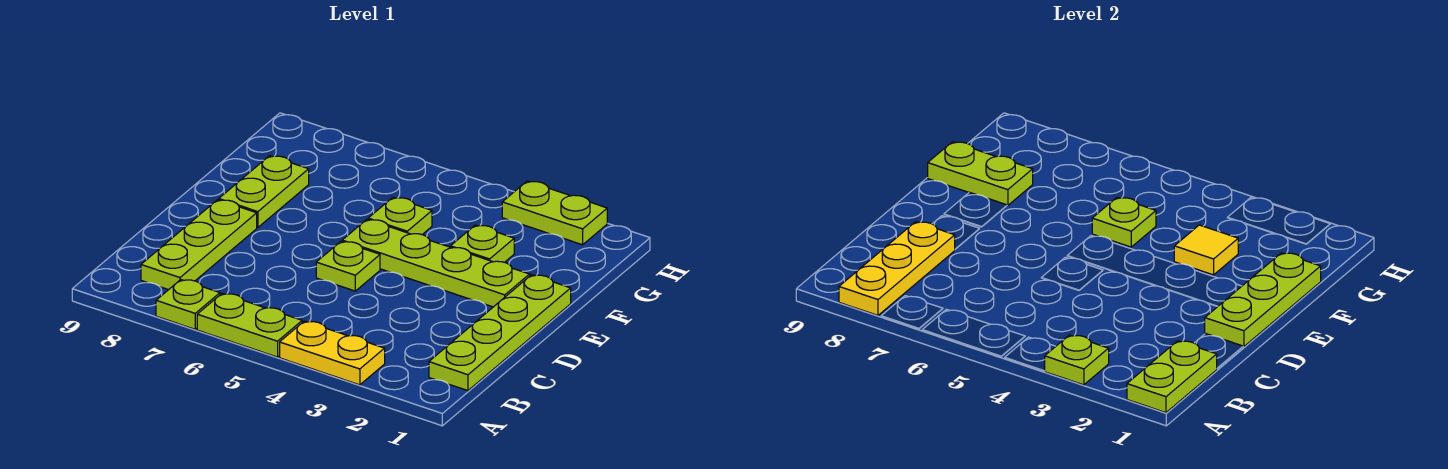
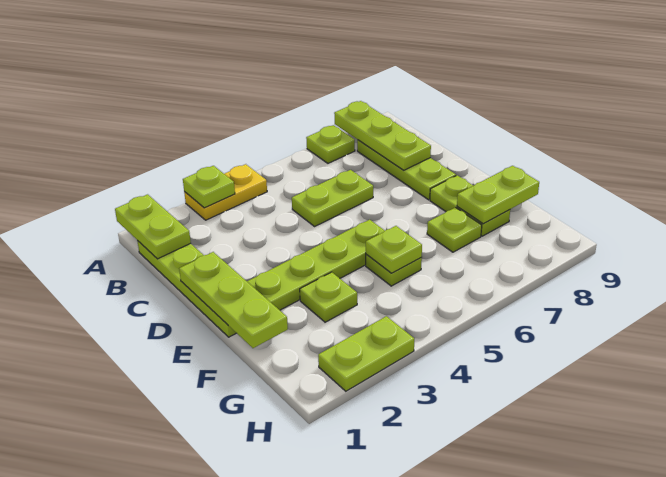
lime 1x2 plate [197,293,302,357] -> lime 1x2 plate moved to [292,170,373,226]
yellow 1x3 plate [839,222,955,315] -> lime 1x3 plate [334,101,431,170]
lime 1x1 plate [316,241,380,291] -> lime 1x1 plate moved to [427,207,482,252]
yellow 1x1 tile [1174,225,1238,275] -> none

